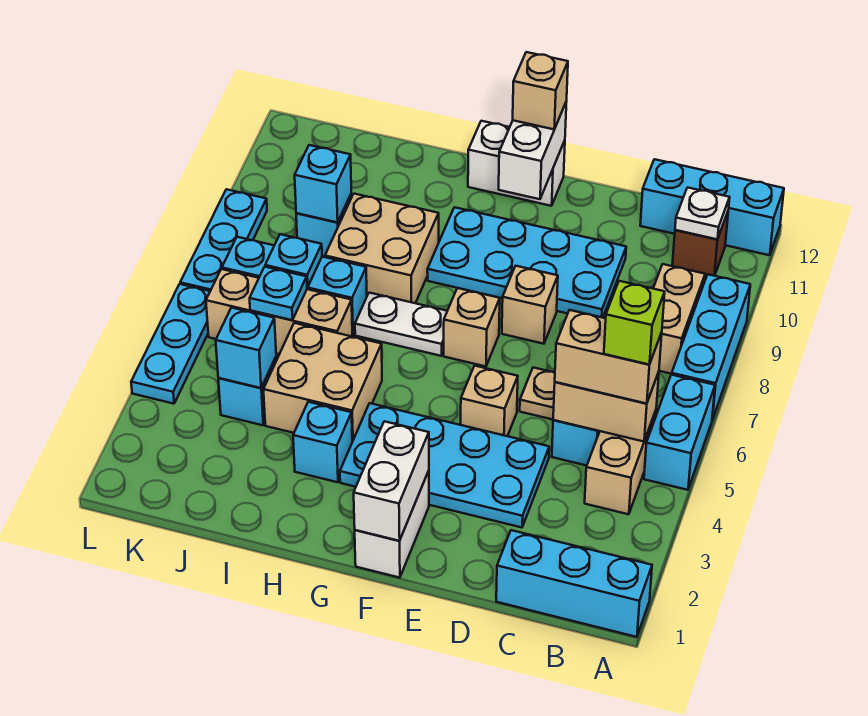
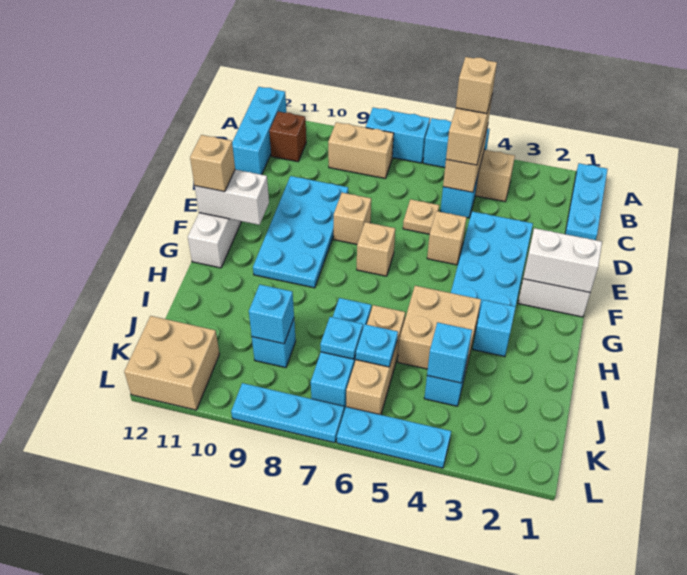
cyan 1x3 brick [496,530,652,637] -> cyan 1x3 plate [565,163,608,240]
cyan 1x3 brick [672,275,750,420] -> cyan 1x2 brick [366,108,430,163]
lime 1x1 brick [604,281,665,365] -> tan 1x1 brick [456,57,497,114]
white 1x1 plate [675,187,730,239] -> none
white 1x2 plate [355,293,447,356] -> none
tan 2x2 brick [325,194,439,303] -> tan 2x2 brick moved to [124,316,219,410]

